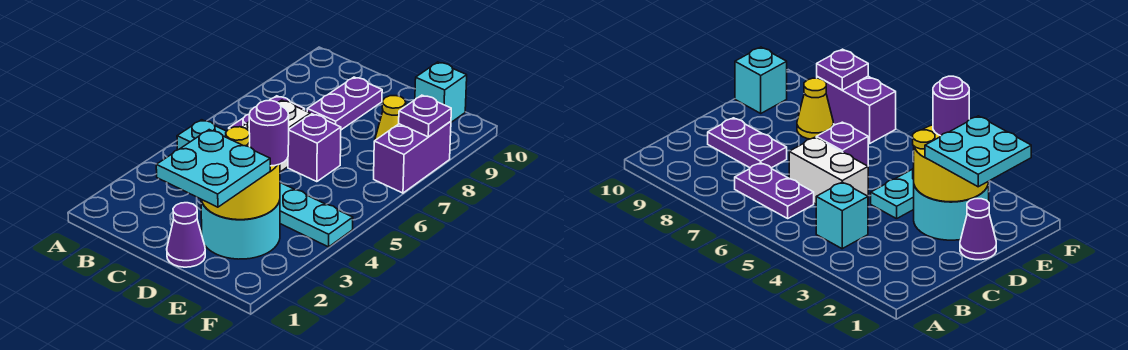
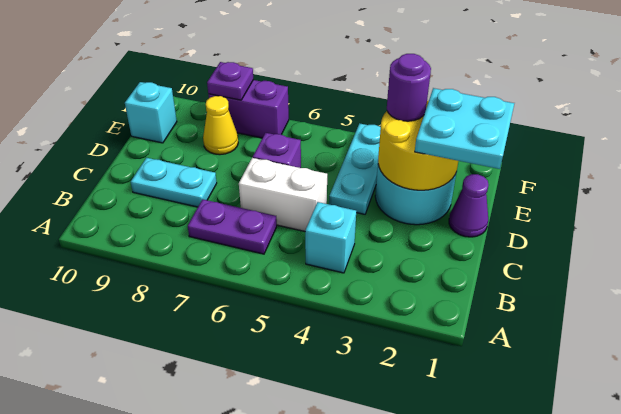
purple 1x2 plate [307,77,382,130] -> cyan 1x2 plate [131,158,217,207]

